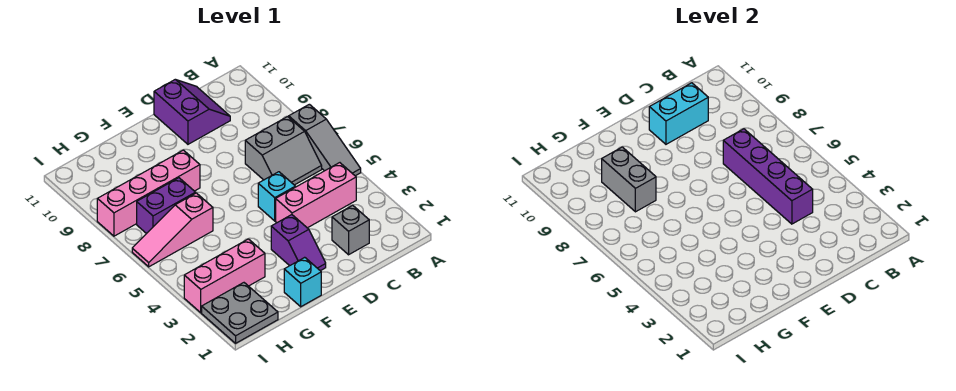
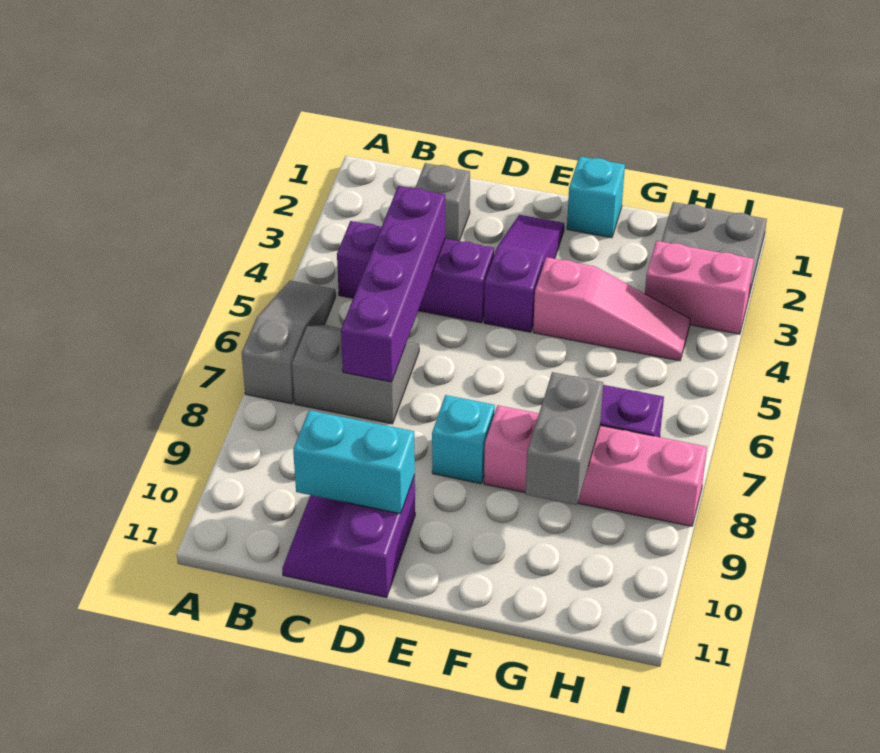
pink 1x3 brick [276,163,356,228] -> purple 1x3 brick [337,221,494,323]
cyan 1x1 brick [258,172,295,221] -> cyan 1x1 brick moved to [432,395,495,484]
purple 1x2 slope [271,215,326,271] -> purple 1x3 slope [484,215,564,332]
pink 1x3 brick [184,239,265,313] -> pink 1x2 brick [645,241,754,334]
pink 1x3 slope [132,193,213,267] -> pink 1x3 slope moved to [533,257,690,361]

